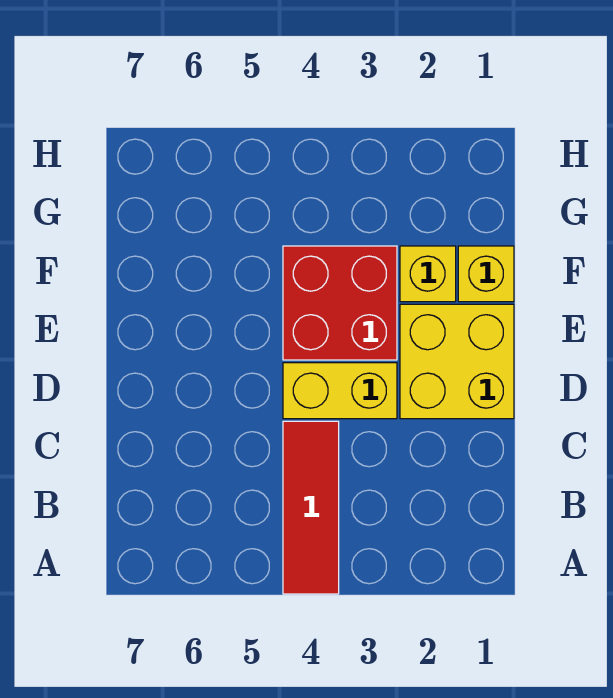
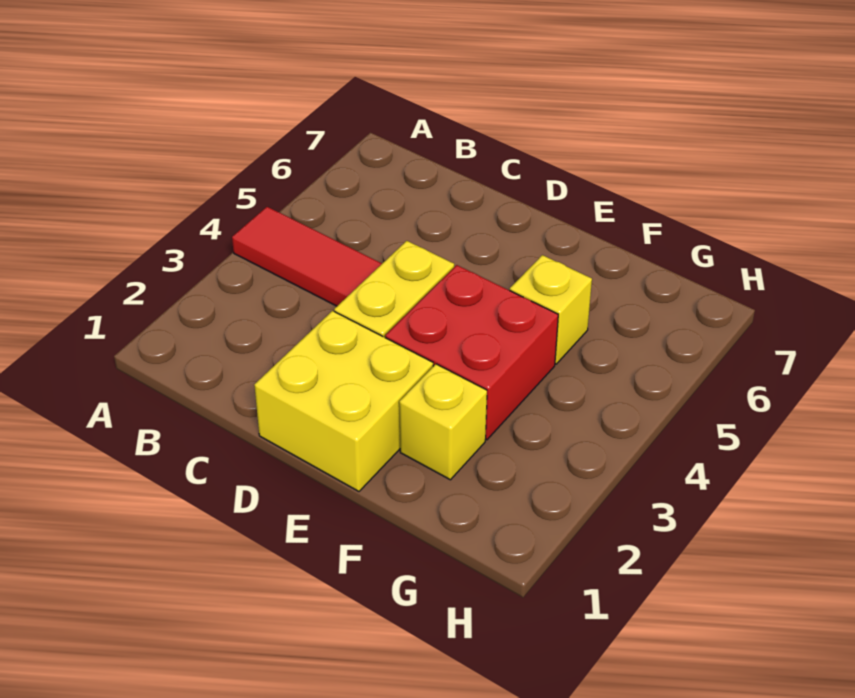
yellow 1x1 brick [458,246,514,302] -> yellow 1x1 brick moved to [510,255,592,364]

